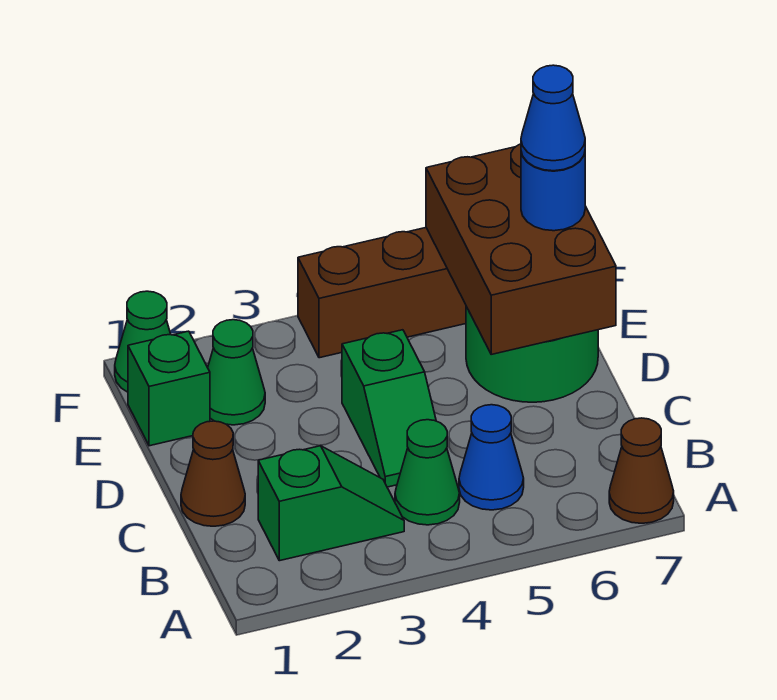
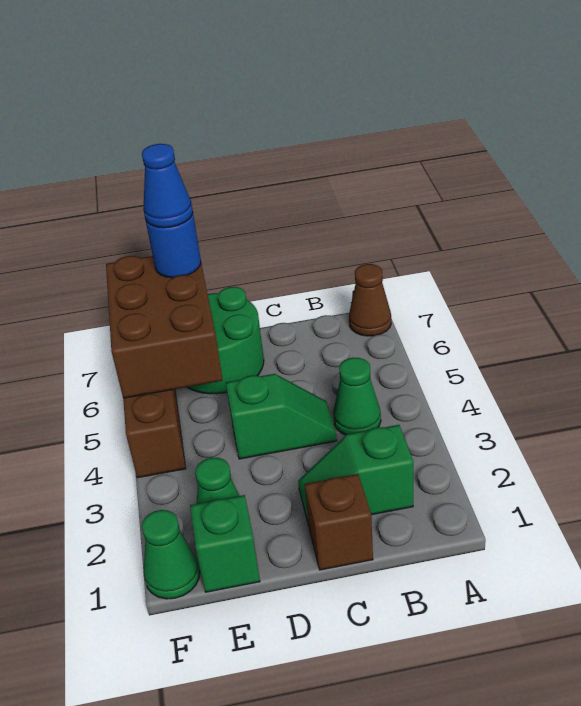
green 1x2 slope [258,446,404,561] -> green 1x2 slope turned to [298,425,413,525]
blue 1x1 cone [459,405,524,510] -> none
brown 1x1 cone [181,421,245,526] -> brown 1x1 brick [305,474,373,570]
brown 2x3 brick [426,144,616,354] -> brown 2x3 brick turned to [106,256,223,398]

